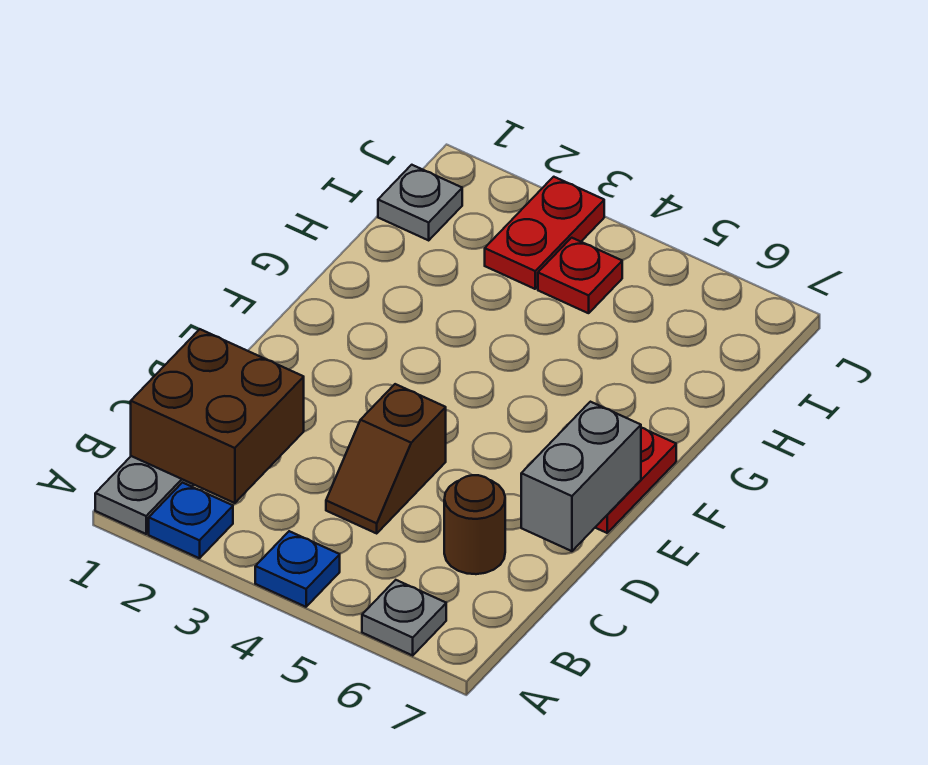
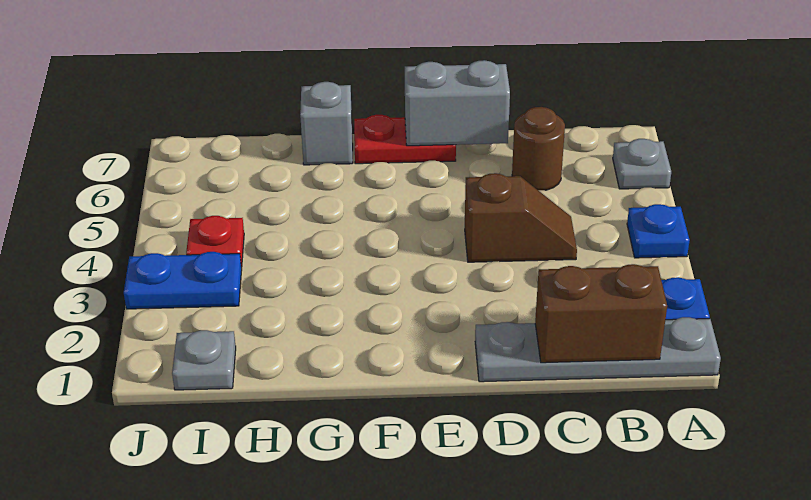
brown 2x2 brick [131,329,304,503] -> brown 1x2 brick [535,264,667,363]
none -> grey 1x1 brick [300,82,353,165]
red 1x2 plate [485,177,604,289] -> blue 1x2 plate [124,252,242,309]

